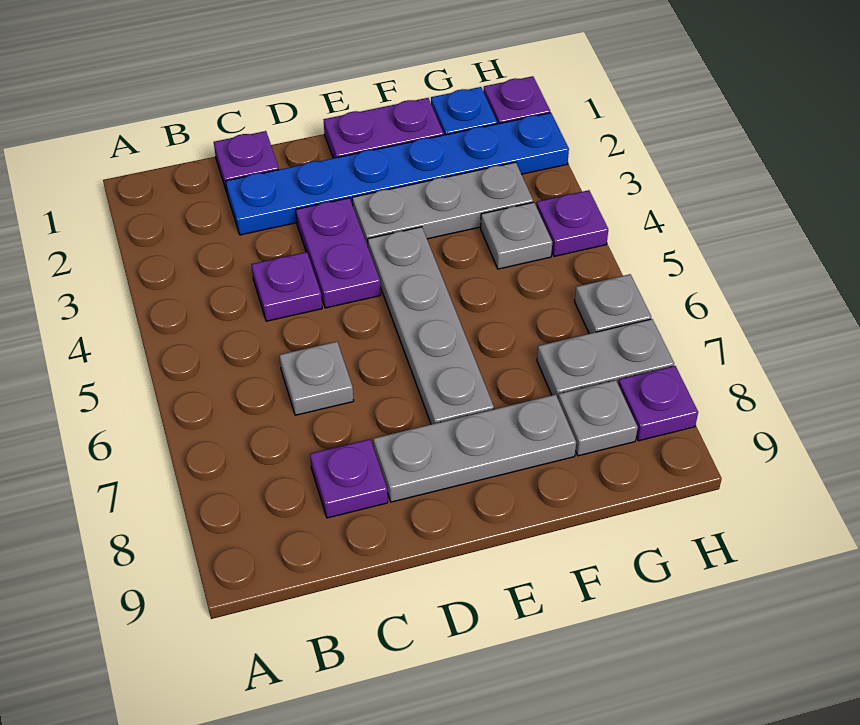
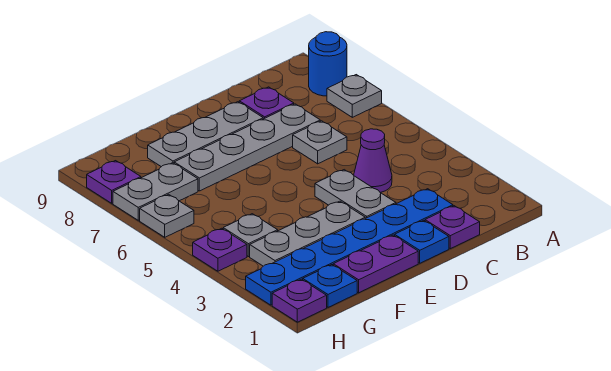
none -> blue 1x1 round brick [309,32,347,96]
purple 1x1 plate [251,252,322,321] -> purple 1x1 cone [354,129,392,193]
none -> blue 1x1 plate [395,220,449,263]
purple 1x2 plate [296,198,381,308] -> grey 1x2 plate [315,170,396,218]
grey 1x4 plate [368,227,494,424] -> grey 1x4 plate turned to [174,104,320,191]
grey 1x1 plate [558,380,638,456] -> grey 1x1 plate moved to [327,75,382,117]

